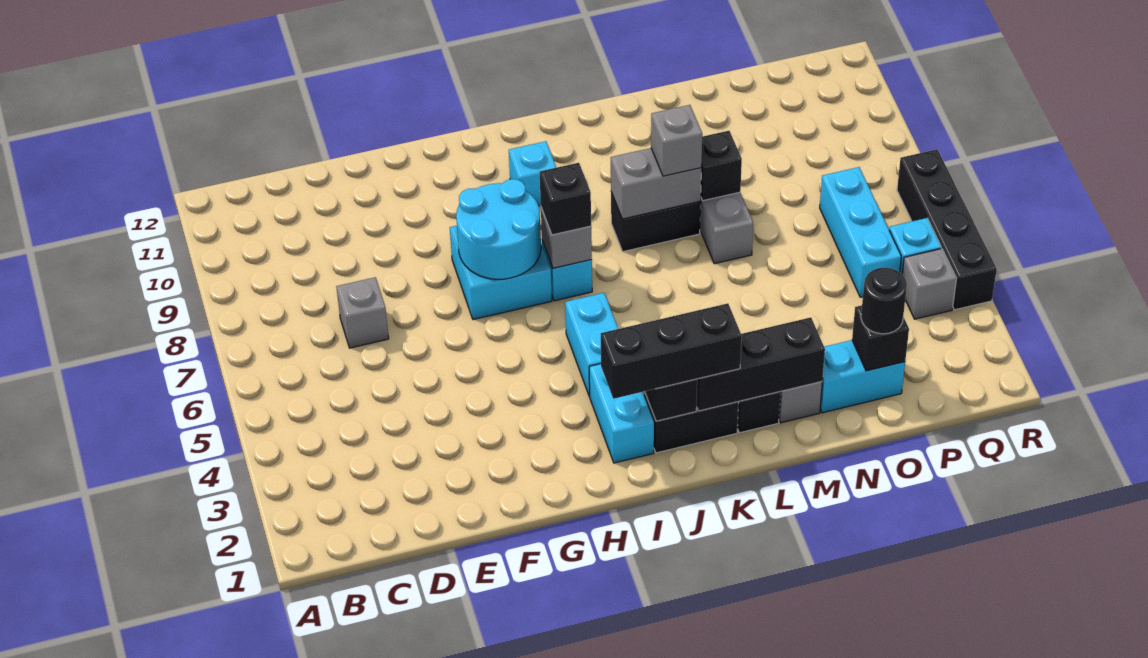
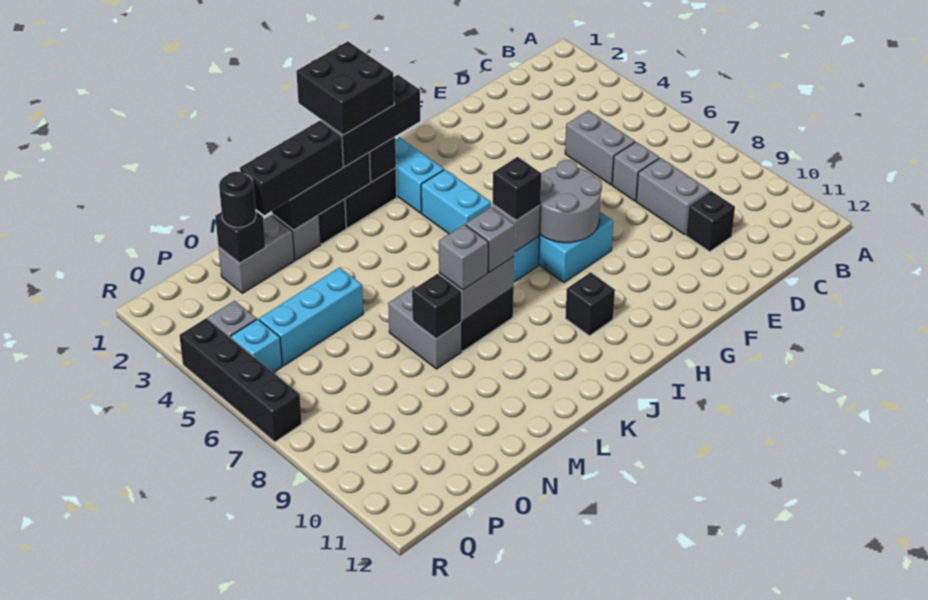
none -> grey 1x2 brick [565,110,635,185]
none -> grey 1x2 brick [636,158,709,235]
none -> black 1x1 brick [686,191,735,252]
cyan 2x2 round brick [456,179,541,279] -> grey 2x2 round brick [539,160,602,243]
cyan 1x1 brick [509,141,556,206] -> black 1x1 brick [565,272,615,336]
none -> black 2x2 brick [296,42,394,135]
none -> grey 1x1 brick [466,207,515,272]
none -> black 1x3 brick [240,121,343,215]
cyan 1x2 brick [820,340,905,413] -> grey 1x2 brick [218,215,295,293]
cyan 1x3 brick [820,167,901,297] -> cyan 1x3 brick turned to [259,267,363,366]

